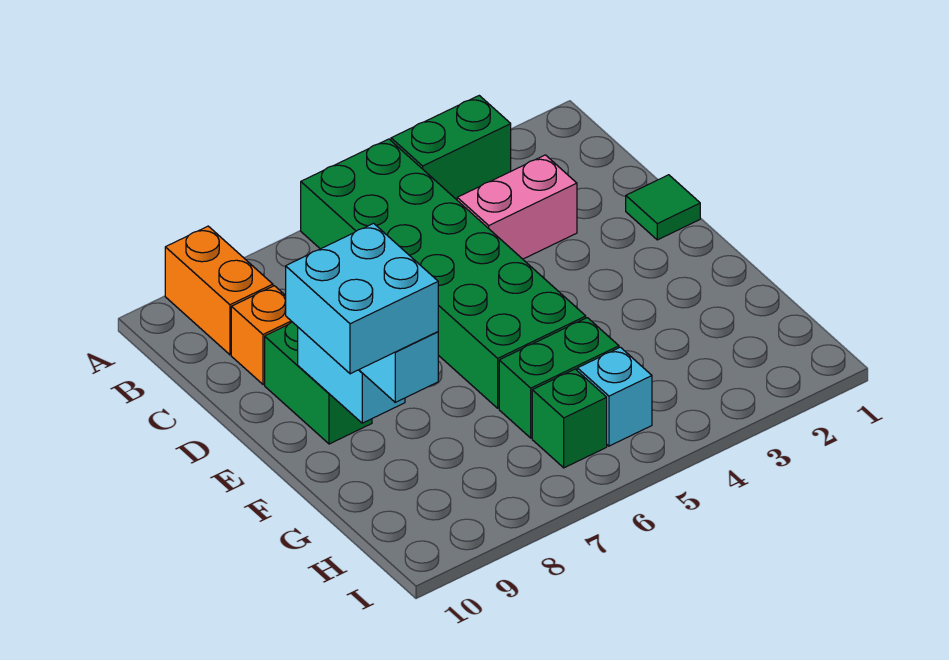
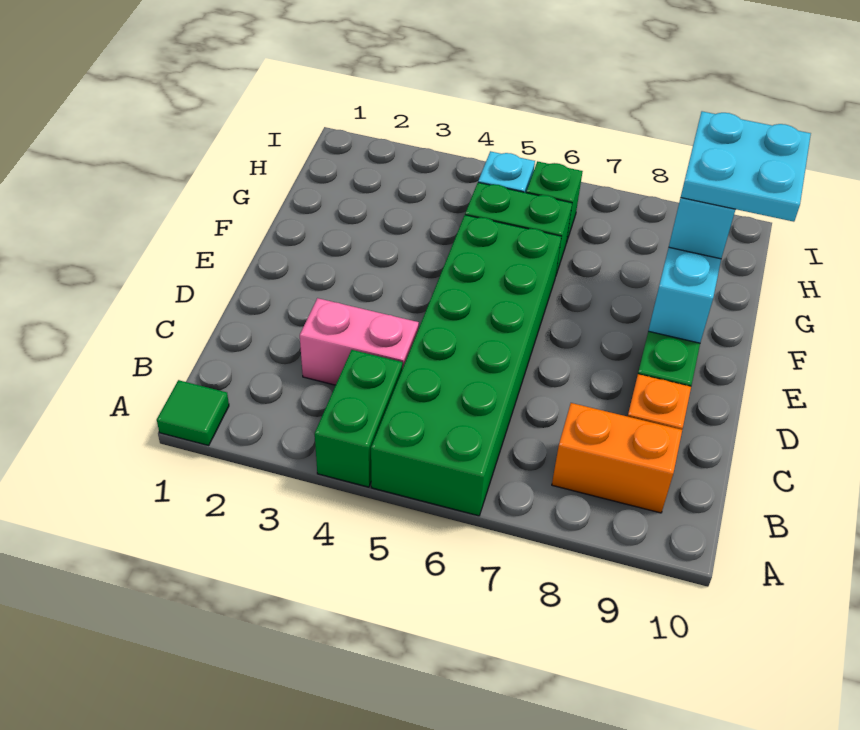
green 1x2 brick [391,96,511,200] -> green 1x2 brick turned to [315,350,403,487]
orange 1x2 brick [165,226,273,355] -> orange 1x2 brick turned to [552,403,682,513]
green 1x1 tile [626,175,700,240] -> green 1x1 tile moved to [157,380,229,445]
cyan 2x2 brick [286,223,438,374] -> cyan 2x2 plate [681,111,811,222]

